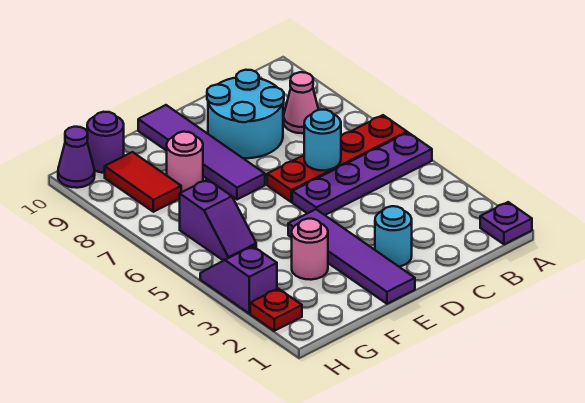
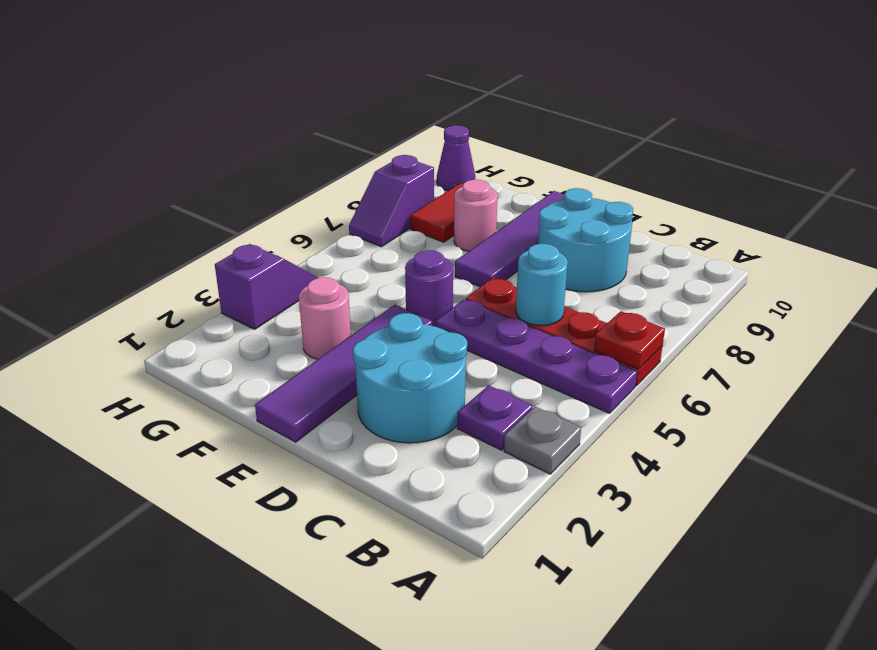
purple 1x1 plate [480,202,532,244] -> purple 1x1 plate moved to [457,385,533,450]
none -> grey 1x1 plate [504,407,581,474]
pink 1x1 cone [284,72,319,133] -> none
cyan 1x1 round brick [375,206,412,267] -> cyan 2x2 round brick [353,313,467,443]
purple 1x2 slope [180,179,256,261] -> purple 1x2 slope moved to [349,155,434,247]
purple 1x1 round brick [87,112,124,173] -> purple 1x1 round brick moved to [405,250,453,327]
red 1x1 plate [250,289,302,331] -> red 1x1 plate moved to [594,311,665,369]

